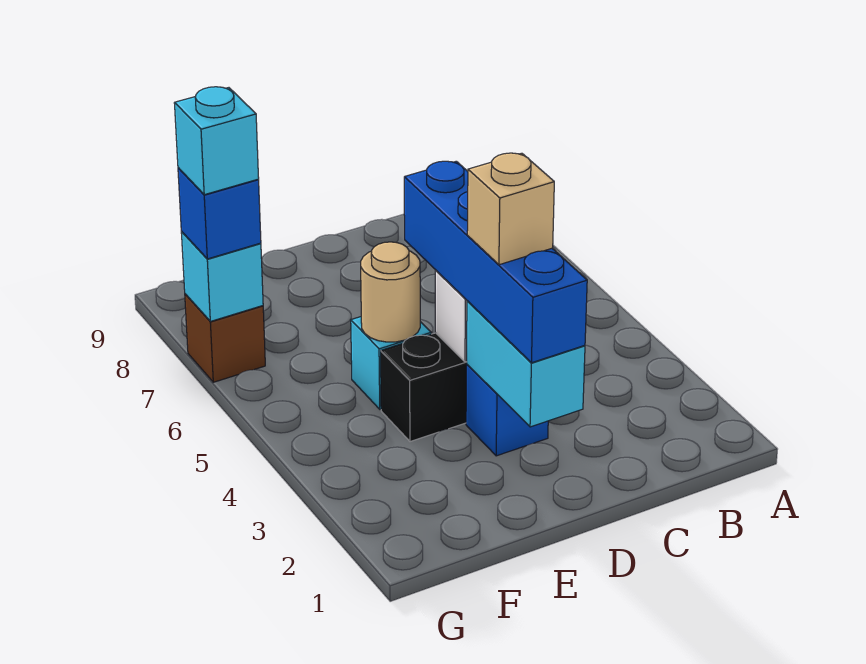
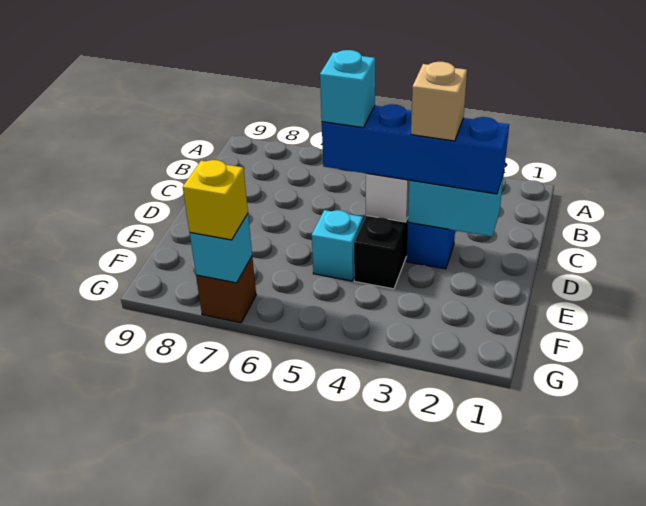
tan 1x1 round brick [361,242,420,342] -> none
blue 1x1 brick [178,168,261,259] -> yellow 1x1 brick [183,160,248,240]
cyan 1x1 brick [174,87,259,195] -> cyan 1x1 brick moved to [320,50,375,128]

